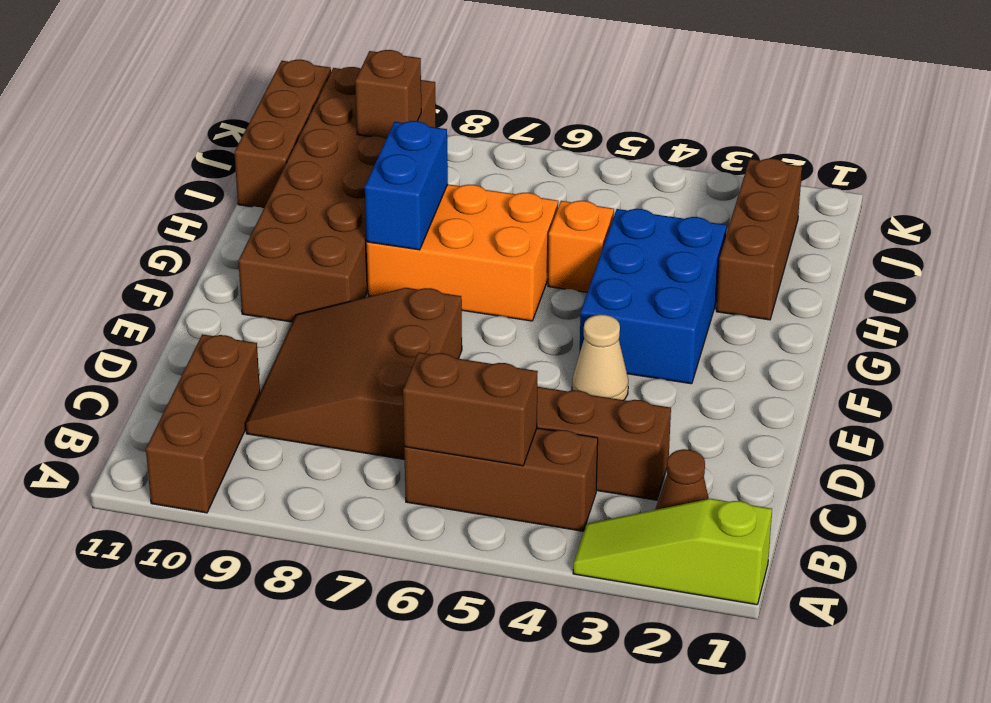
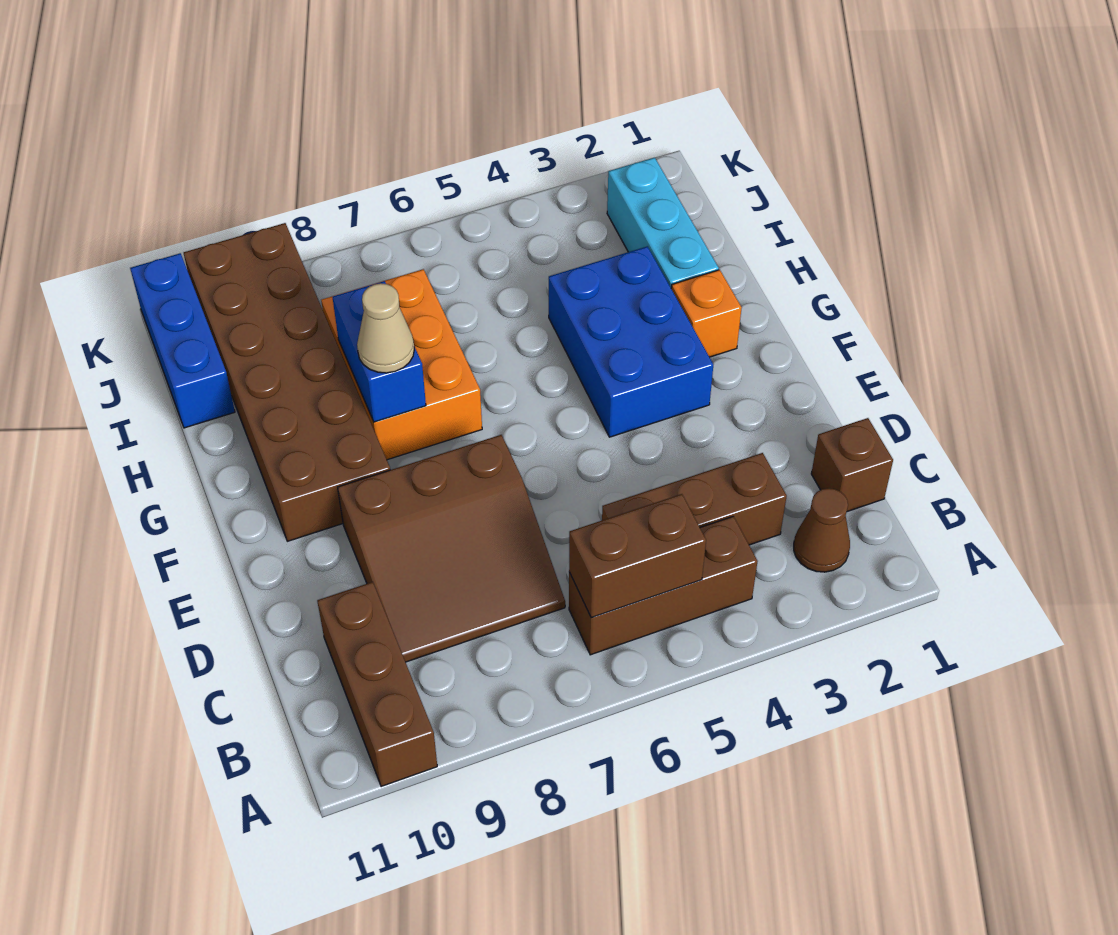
lime 1x3 slope [573,499,772,605] -> none
brown 3x3 slope [246,288,462,459] -> brown 3x3 slope turned to [338,435,565,662]
tan 1x1 cone [572,315,628,400] -> tan 1x1 cone moved to [357,283,414,373]
orange 2x3 brick [367,184,558,321] -> orange 2x3 brick turned to [321,269,482,460]
brown 1x3 brick [716,158,802,320] -> cyan 1x3 brick [607,158,719,288]
orange 1x1 brick [548,201,614,292] -> orange 1x1 brick moved to [671,270,742,357]
brown 1x3 brick [235,60,331,208] -> blue 1x3 brick [130,253,235,428]
brown 1x1 brick [355,50,421,139] -> brown 1x1 brick moved to [811,418,893,512]

